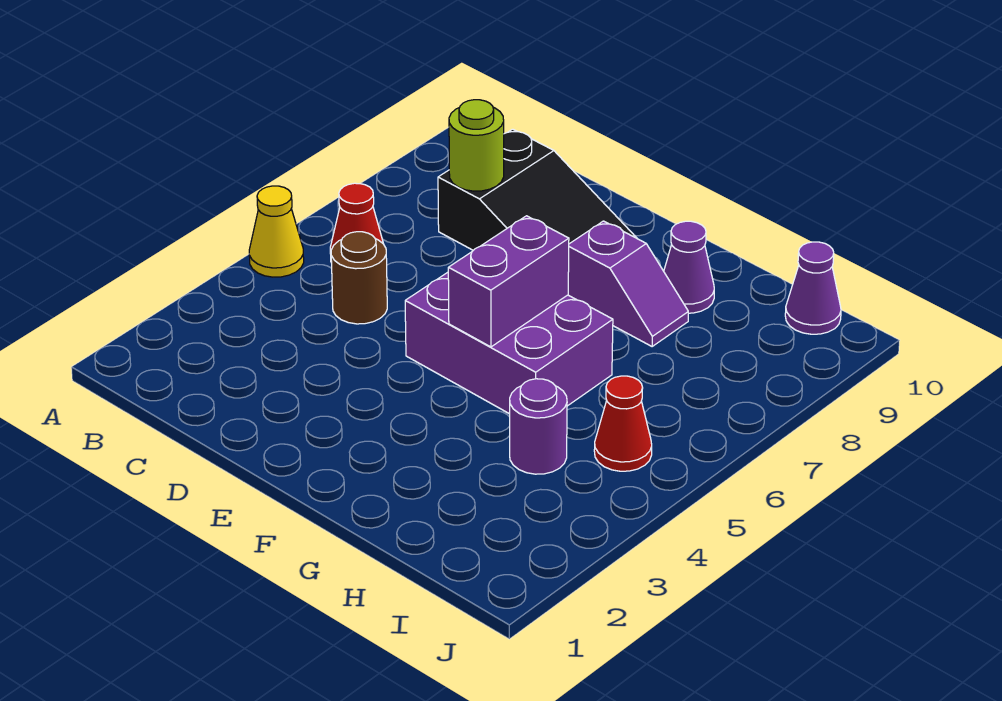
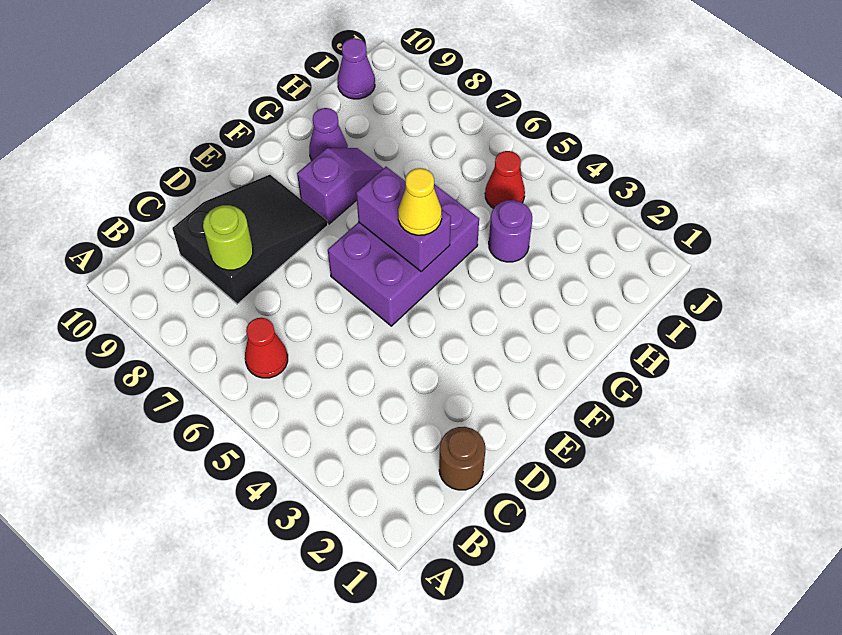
yellow 1x1 cone [249,186,304,277] -> yellow 1x1 cone moved to [398,168,442,235]
brown 1x1 round brick [331,232,387,324] -> brown 1x1 round brick moved to [439,427,485,490]

